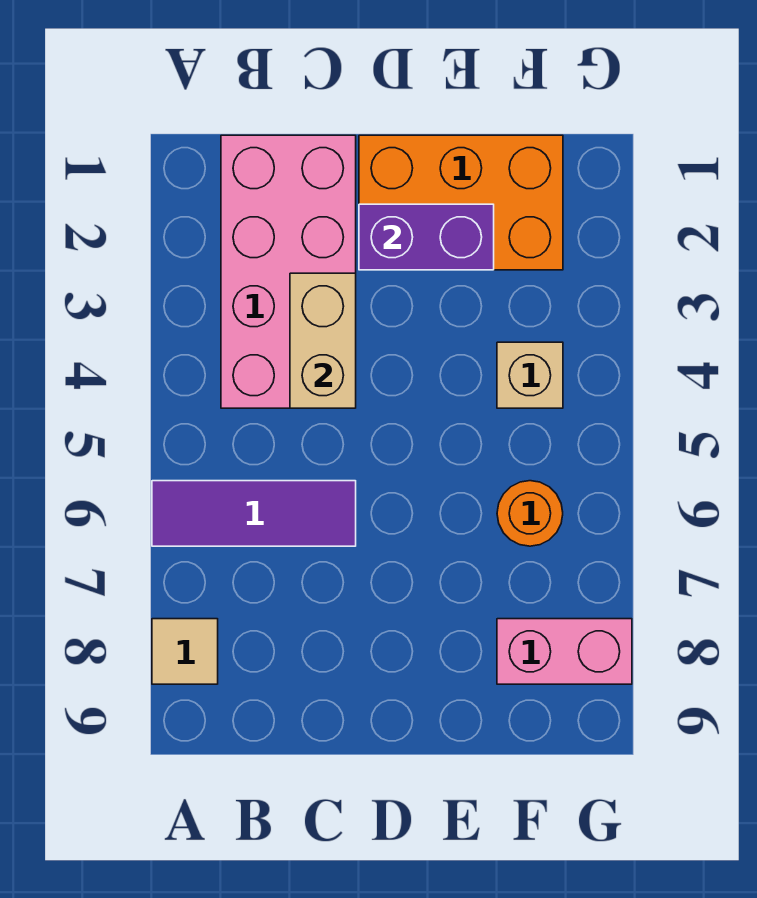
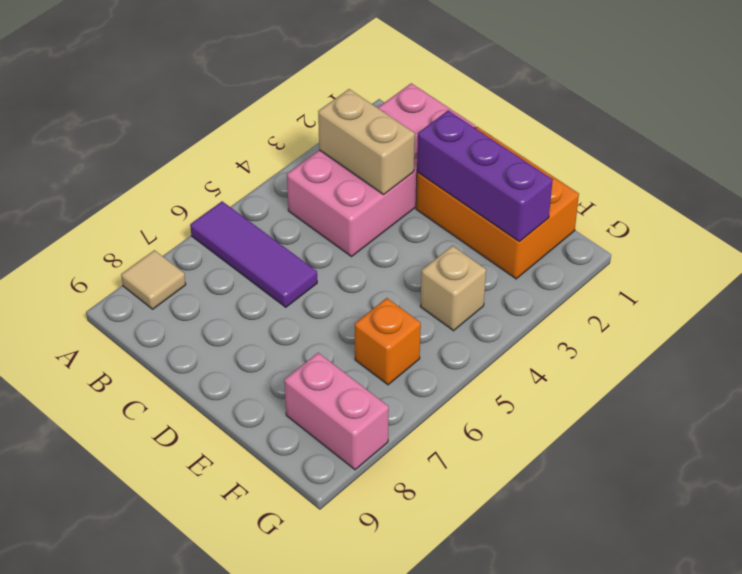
tan 1x2 brick [290,273,356,408] -> tan 1x2 brick turned to [318,89,415,195]
purple 1x2 brick [359,204,494,270] -> purple 1x3 brick [417,111,553,242]
orange 1x1 round brick [497,481,563,546] -> orange 1x1 brick [355,298,421,385]

